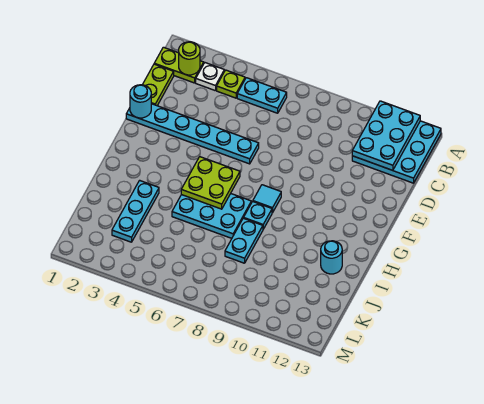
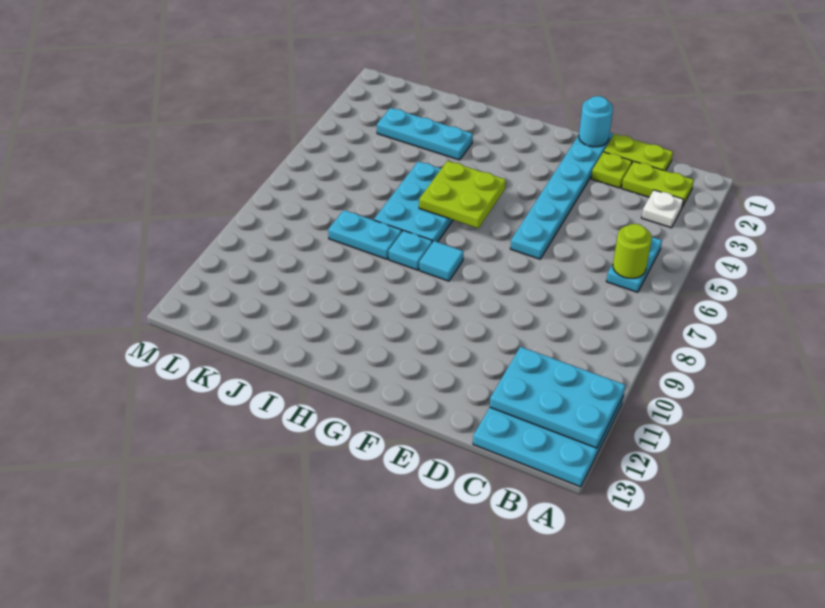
lime 1x2 plate [154,47,204,83] -> lime 1x2 plate turned to [622,161,694,207]
lime 1x1 round brick [179,42,200,75] -> lime 1x1 round brick moved to [613,224,652,278]
lime 1x1 plate [217,70,245,98] -> lime 1x1 plate moved to [591,152,632,188]
cyan 1x1 round brick [321,241,342,274] -> none

